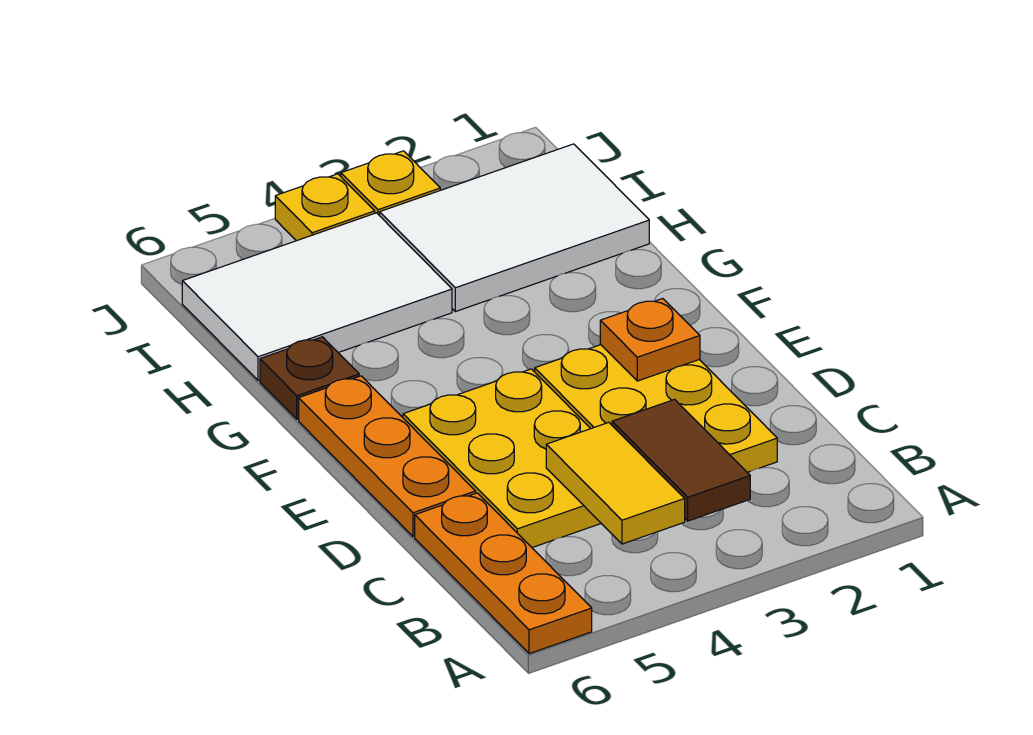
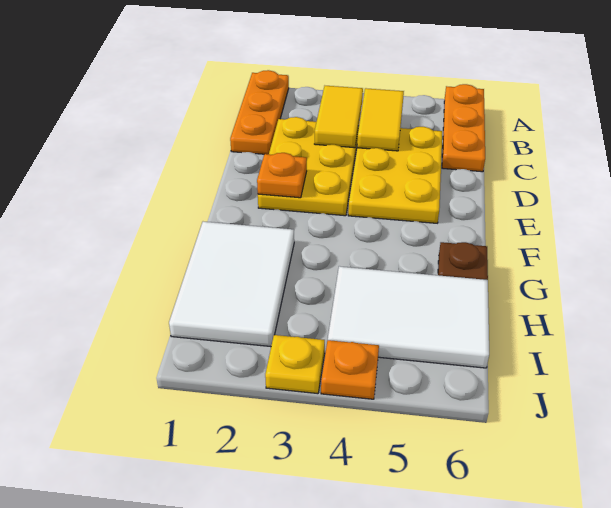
brown 1x2 tile [612,399,750,521] -> yellow 1x2 tile [314,86,363,148]
orange 1x3 plate [299,376,476,537] -> orange 1x3 plate moved to [230,70,289,154]
white 2x3 tile [380,144,649,312] -> white 2x3 tile turned to [169,222,294,347]
yellow 1x1 plate [275,174,375,241] -> orange 1x1 plate [321,340,379,399]

